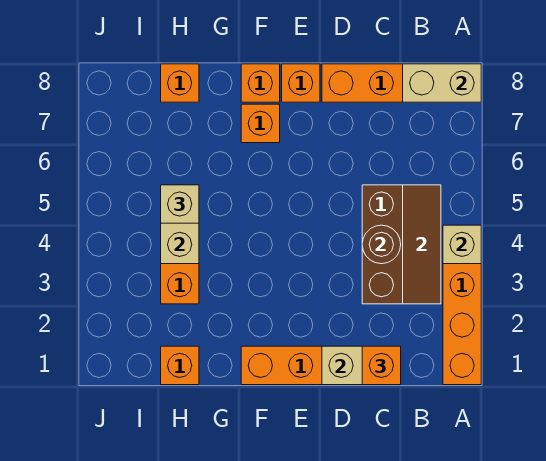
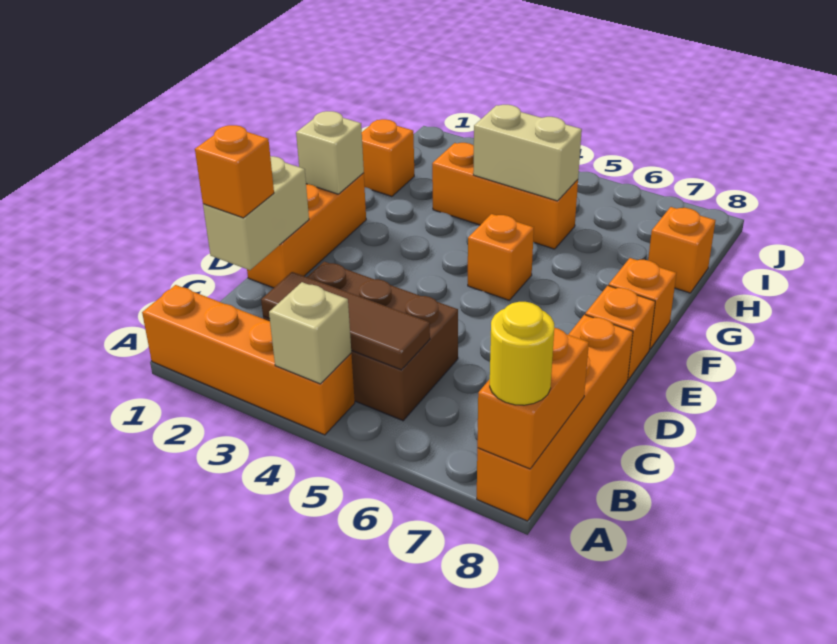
tan 1x2 brick [403,64,481,102] -> orange 1x2 brick [477,328,589,469]
none -> yellow 1x1 round brick [490,302,554,405]
brown 1x1 round brick [362,225,401,264] -> none
orange 1x1 brick [241,104,280,143] -> orange 1x1 brick moved to [468,214,534,300]
tan 1x1 brick [161,185,199,223] -> tan 1x1 brick moved to [296,111,364,194]

